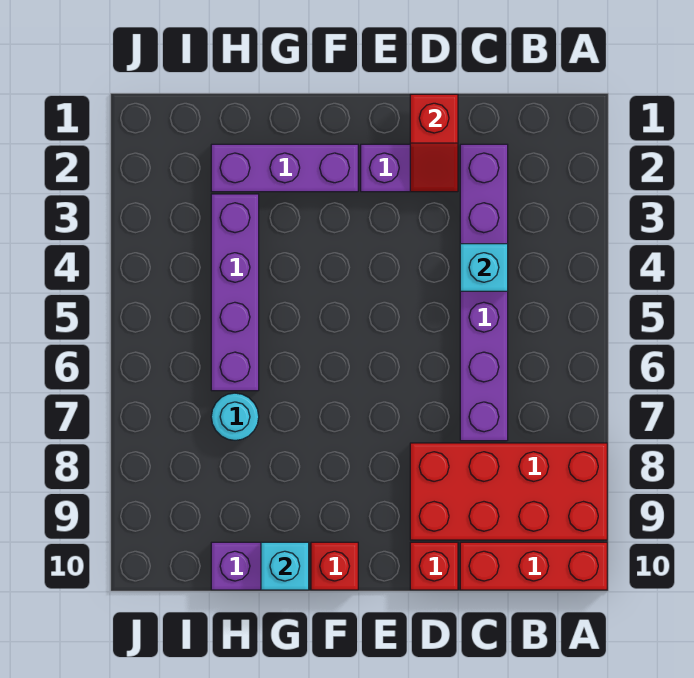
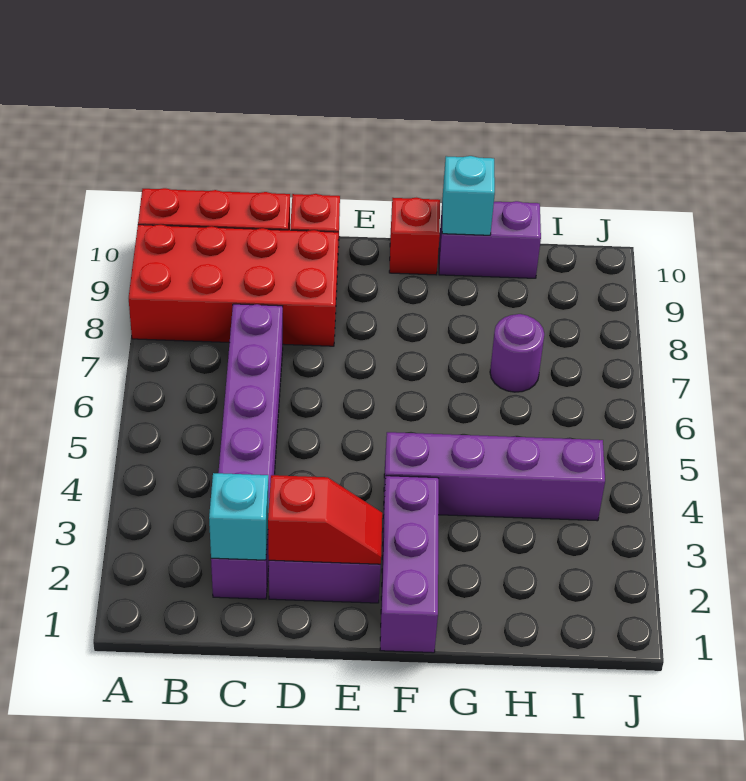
cyan 1x1 brick [460,244,508,291] -> cyan 1x1 brick moved to [209,473,269,560]
red 1x2 slope [410,94,458,192] -> red 1x2 slope turned to [268,475,382,564]
purple 1x3 brick [211,144,358,192] -> purple 1x3 brick turned to [380,476,439,653]
purple 1x4 brick [211,194,259,391] -> purple 1x4 brick turned to [384,432,605,521]
cyan 1x1 round brick [211,393,259,440] -> purple 1x1 round brick [490,314,544,392]

